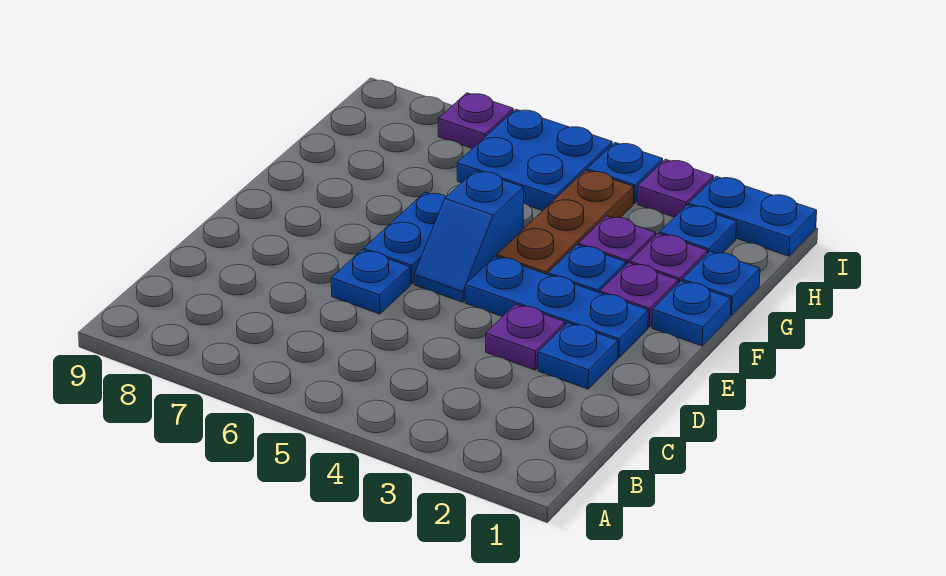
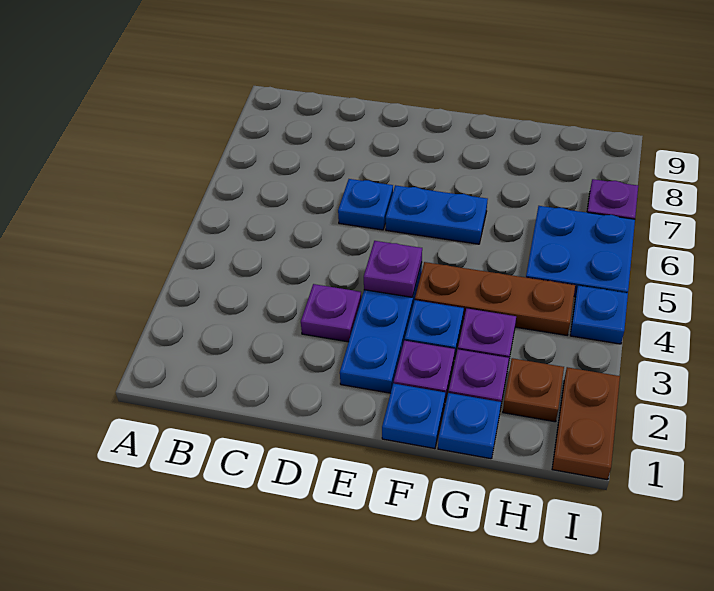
blue 1x1 plate [538,323,618,389] -> none
blue 1x2 slope [414,170,524,302] -> none
blue 1x1 plate [660,205,736,253] -> brown 1x1 plate [503,358,564,422]
blue 1x2 plate [689,176,817,256] -> brown 1x2 plate [552,367,620,480]
purple 1x1 plate [637,159,714,217] -> purple 1x1 plate moved to [364,241,422,297]

